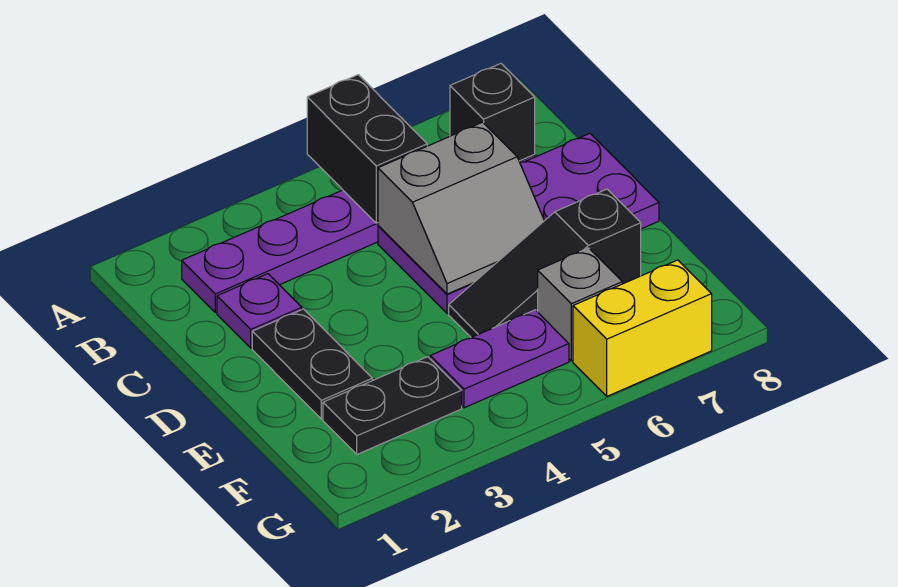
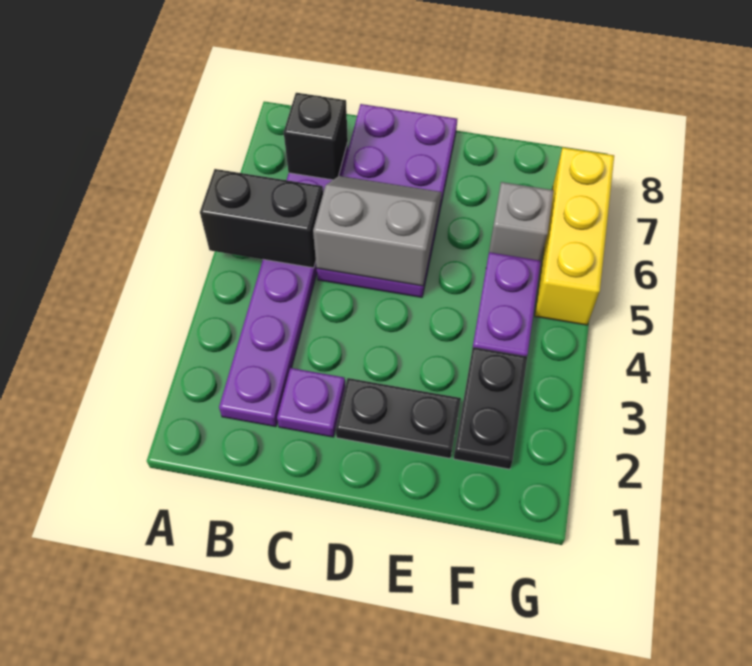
grey 2x2 slope [378,122,544,294] -> grey 2x2 slope turned to [313,176,442,286]
black 1x3 slope [449,189,641,338] -> none
yellow 1x2 brick [573,260,712,396] -> yellow 1x3 brick [535,148,614,325]

